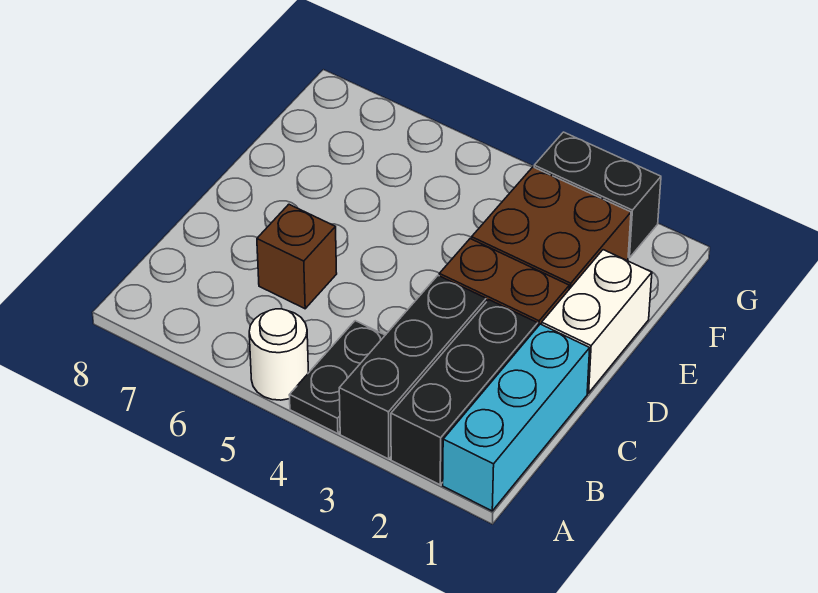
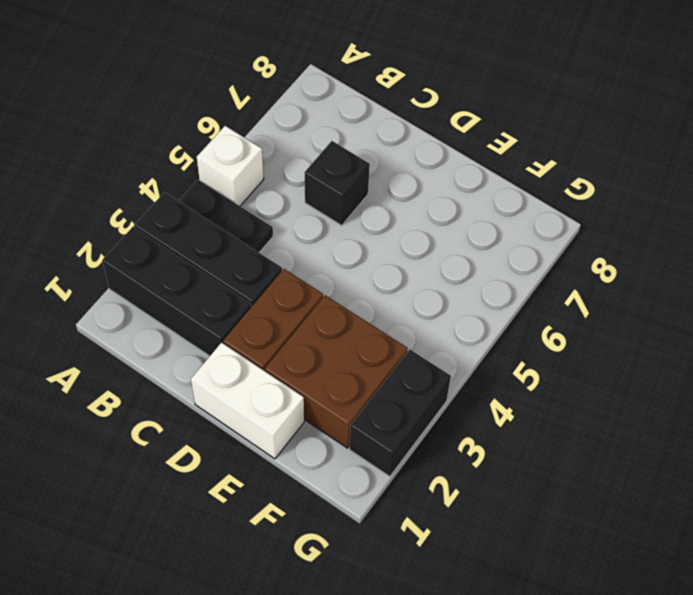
cyan 1x3 brick [443,324,590,511] -> none
white 1x1 round brick [249,309,308,400] -> white 1x1 brick [197,126,264,206]
brown 1x1 brick [257,204,337,309] -> black 1x1 brick [304,141,370,225]

